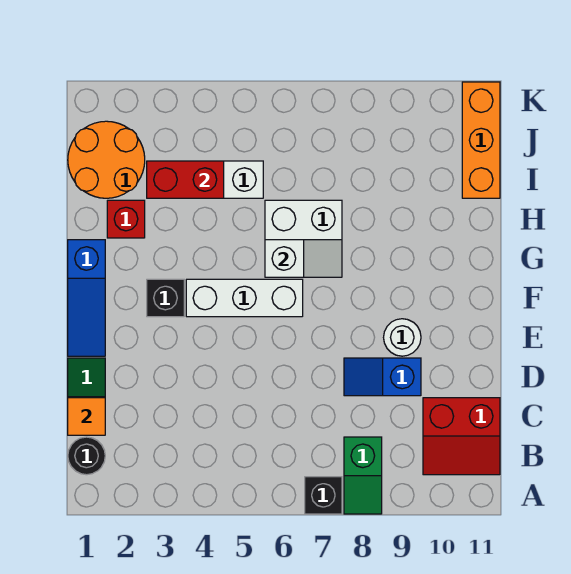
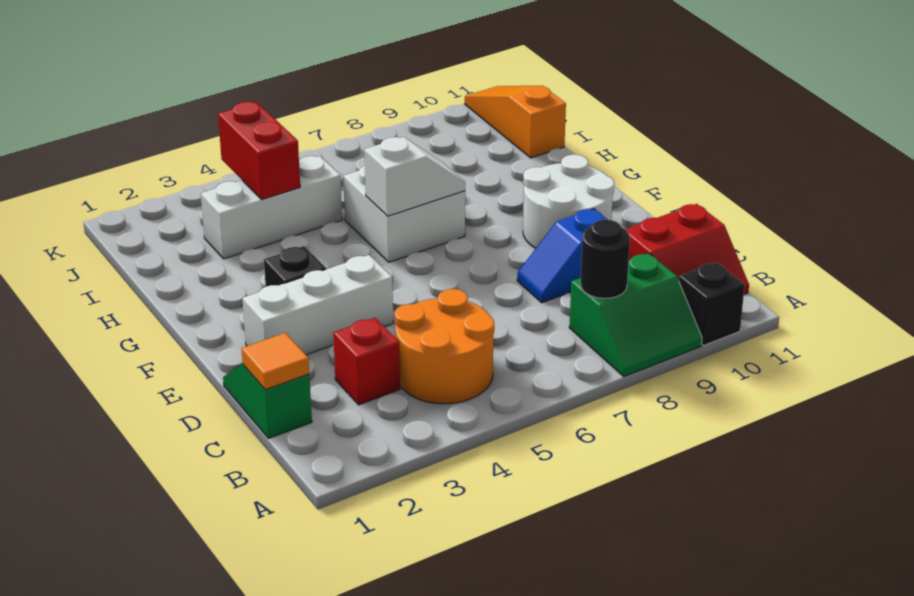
black 1x1 brick [305,477,342,514] -> black 1x1 brick moved to [679,262,745,345]
green 1x2 slope [344,437,382,514] -> green 2x2 slope [569,253,702,377]
black 1x1 round brick [68,437,105,475] -> black 1x1 round brick moved to [580,220,630,299]
blue 1x3 slope [68,240,105,356] -> none
white 1x1 round brick [384,319,421,356] -> white 2x2 round brick [523,155,614,248]
white 1x3 brick [186,279,303,317] -> white 1x3 brick moved to [242,255,393,355]
red 1x1 brick [107,200,145,238] -> red 1x1 brick moved to [333,318,400,405]
orange 2x2 round brick [68,121,145,198] -> orange 2x2 round brick moved to [395,289,494,404]
red 1x2 brick [147,161,224,198] -> red 1x2 brick turned to [218,102,300,199]
orange 1x3 brick [462,82,500,198] -> orange 1x3 slope [465,86,566,158]

